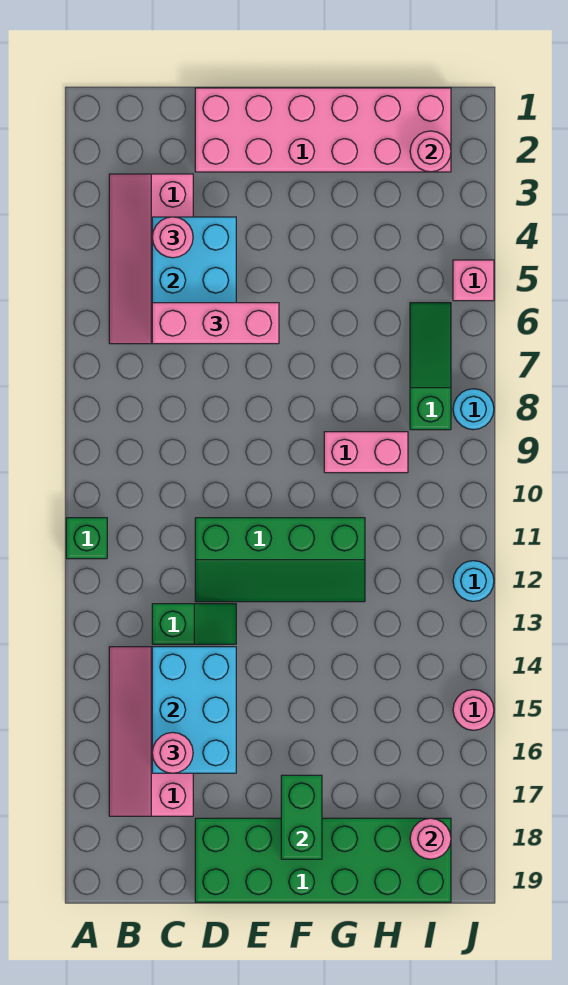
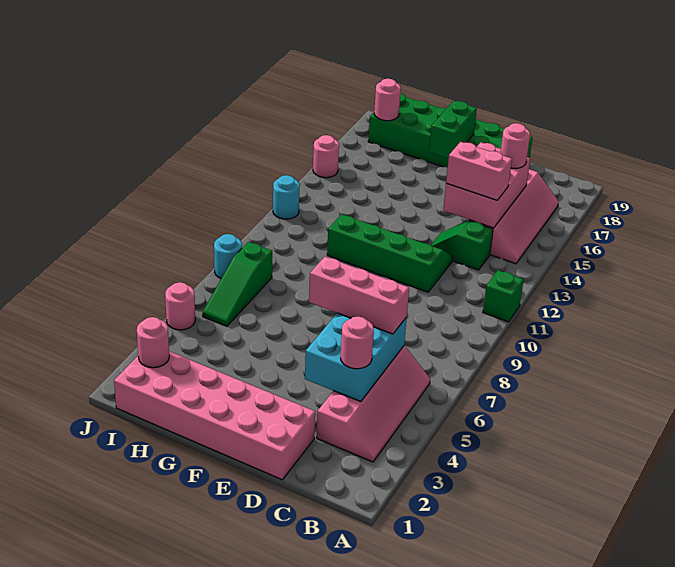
cyan 2x3 brick [152,647,236,773] -> pink 2x3 brick [443,142,530,228]
pink 1x2 brick [324,432,408,473] -> pink 1x2 brick moved to [446,142,512,200]
pink 1x1 brick [453,260,494,301] -> pink 1x1 round brick [165,282,195,330]

